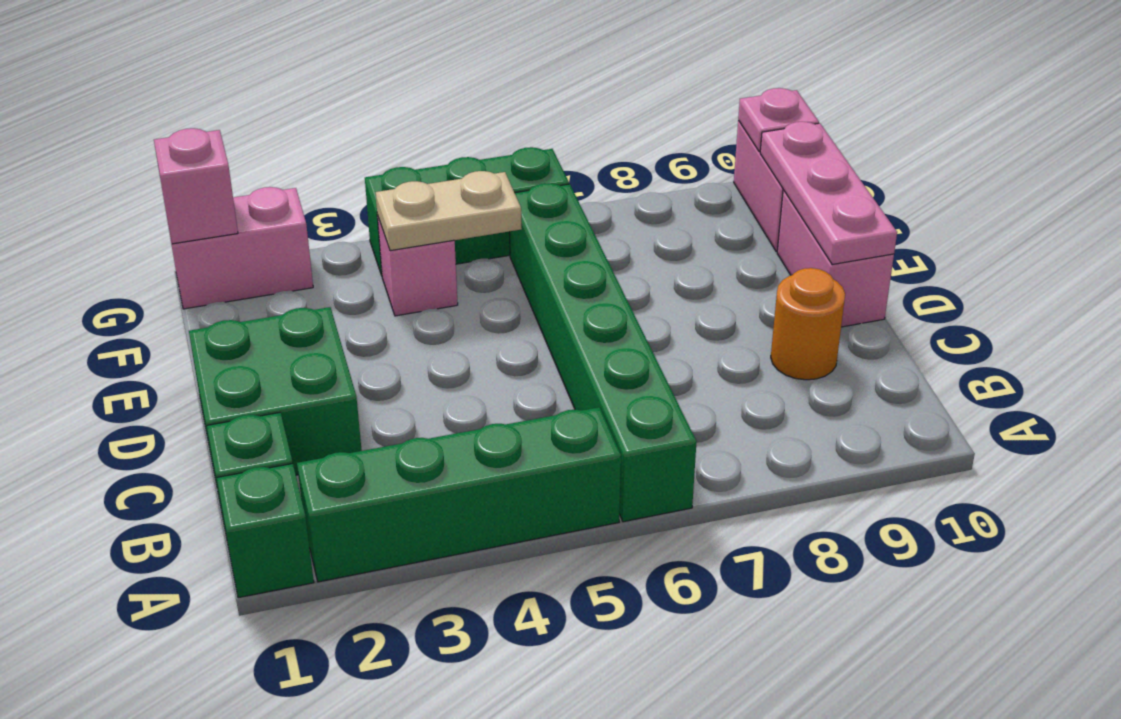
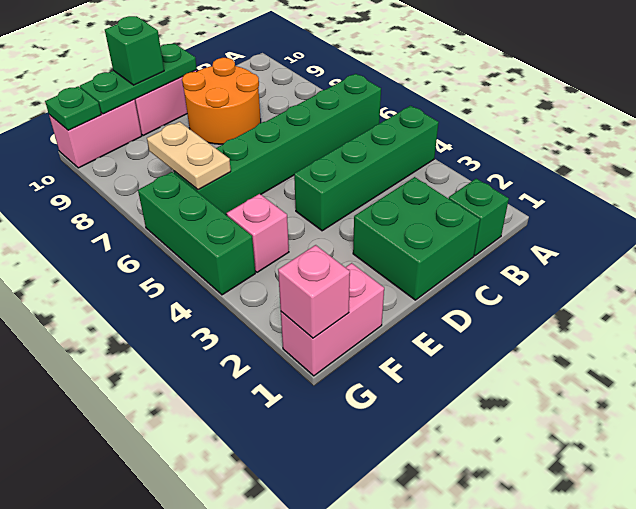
green 1x1 brick [217,464,314,598] -> green 1x1 brick moved to [105,16,164,85]
green 1x4 brick [297,407,621,582] -> green 1x4 brick turned to [294,106,439,231]
orange 1x1 round brick [771,268,845,380] -> orange 2x2 round brick [182,58,261,144]
pink 1x3 plate [760,122,897,265] -> green 1x3 plate [80,43,197,114]
tan 1x2 plate [376,171,522,251] -> tan 1x2 plate moved to [147,122,231,190]
pink 1x2 brick [167,187,313,309] -> pink 1x2 brick turned to [281,263,384,376]
pink 1x1 plate [738,88,819,152] -> green 1x1 plate [45,86,101,130]

